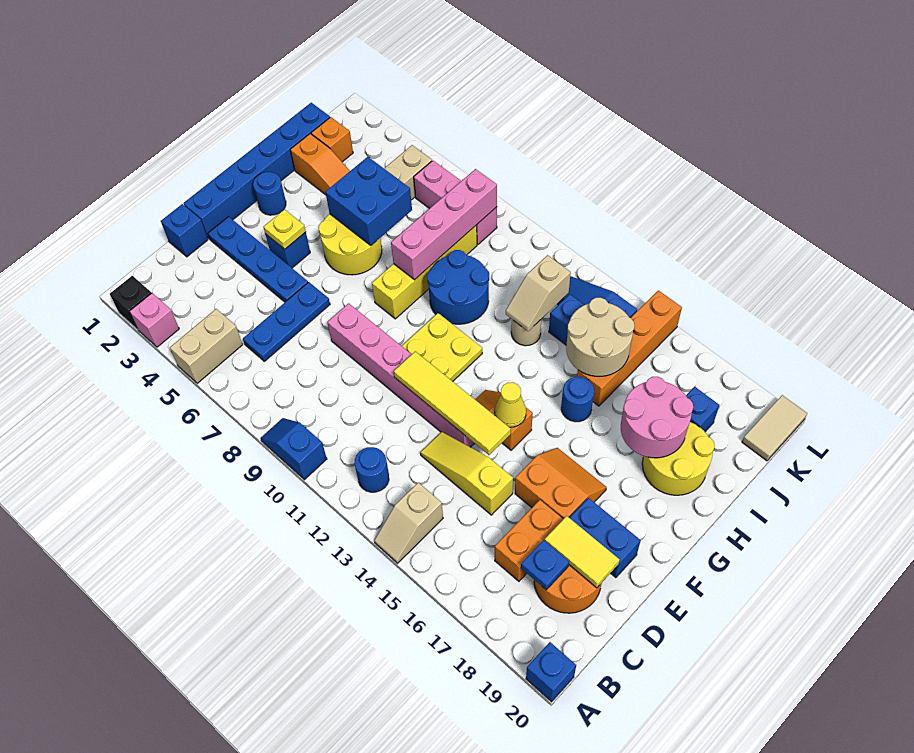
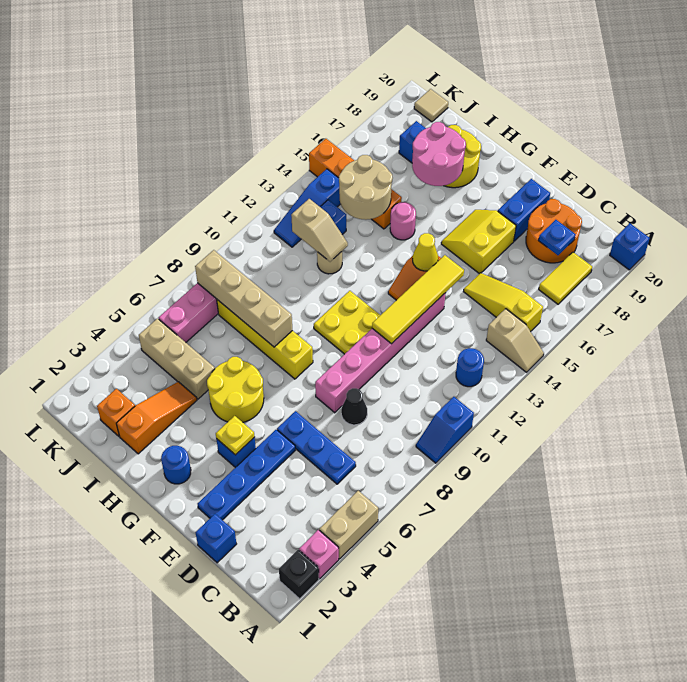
tan 1x2 brick [170,309,243,383] -> tan 1x2 brick turned to [319,491,378,559]
orange 1x2 brick [495,500,563,581] -> none
none -> black 1x1 cone [341,388,367,425]
yellow 1x3 slope [420,432,513,515] -> yellow 1x3 slope turned to [464,273,543,331]
yellow 1x2 tile [545,516,620,588] -> yellow 1x2 tile moved to [539,252,592,304]
blue 1x6 brick [184,103,330,239] -> none
orange 2x2 slope [515,448,607,519] -> yellow 2x2 slope [441,210,516,274]
blue 2x2 brick [325,157,412,245] -> none
pink 1x4 brick [391,169,497,280] -> tan 1x4 brick [195,250,292,347]
blue 2x2 round brick [427,250,489,324] -> none
blue 1x1 round brick [561,377,594,422] -> pink 1x1 round brick [390,202,416,240]
tan 1x2 tile [742,395,807,461] -> tan 1x1 tile [414,89,448,122]

